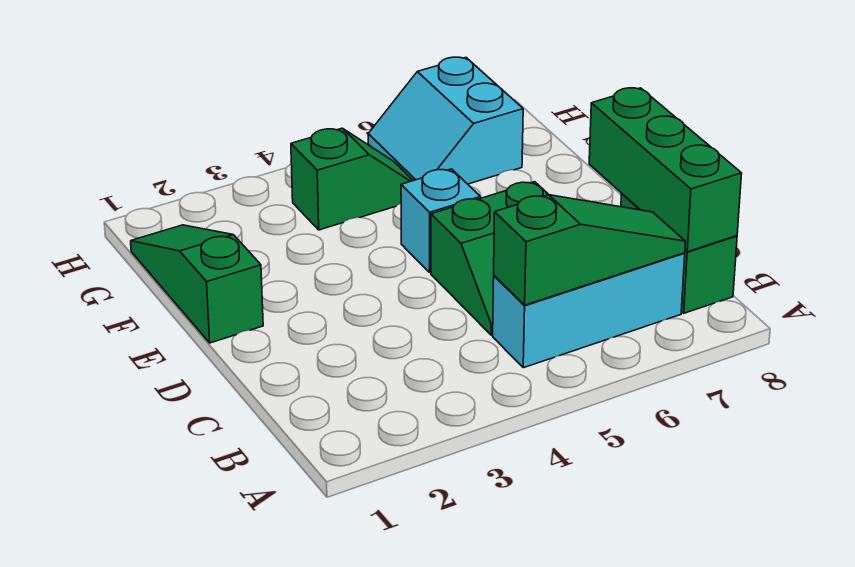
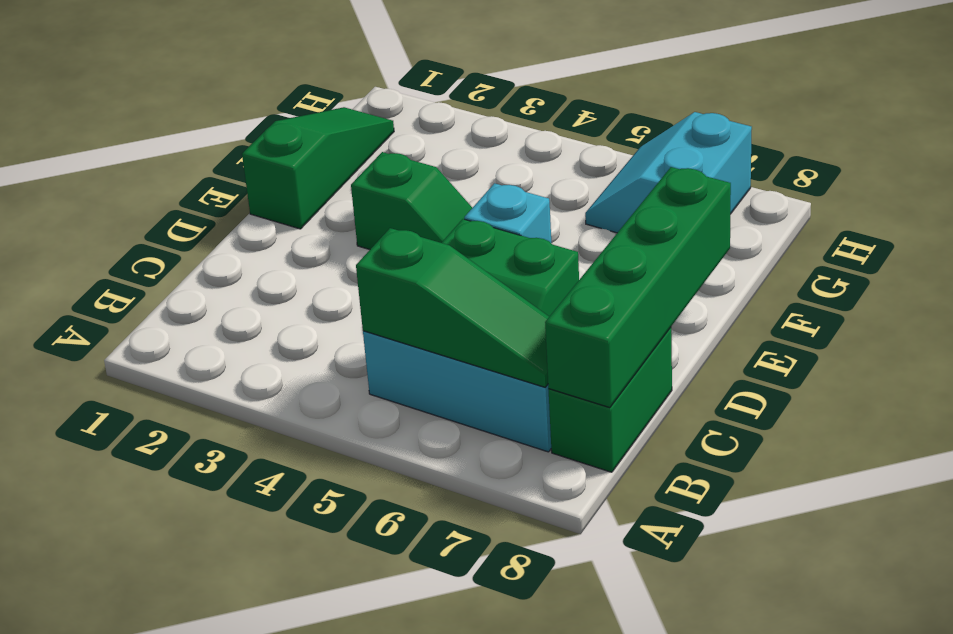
green 1x3 brick [589,88,742,252] -> green 1x4 brick [545,167,731,408]
green 1x2 slope [291,128,413,230] -> green 1x2 slope moved to [351,152,472,250]

